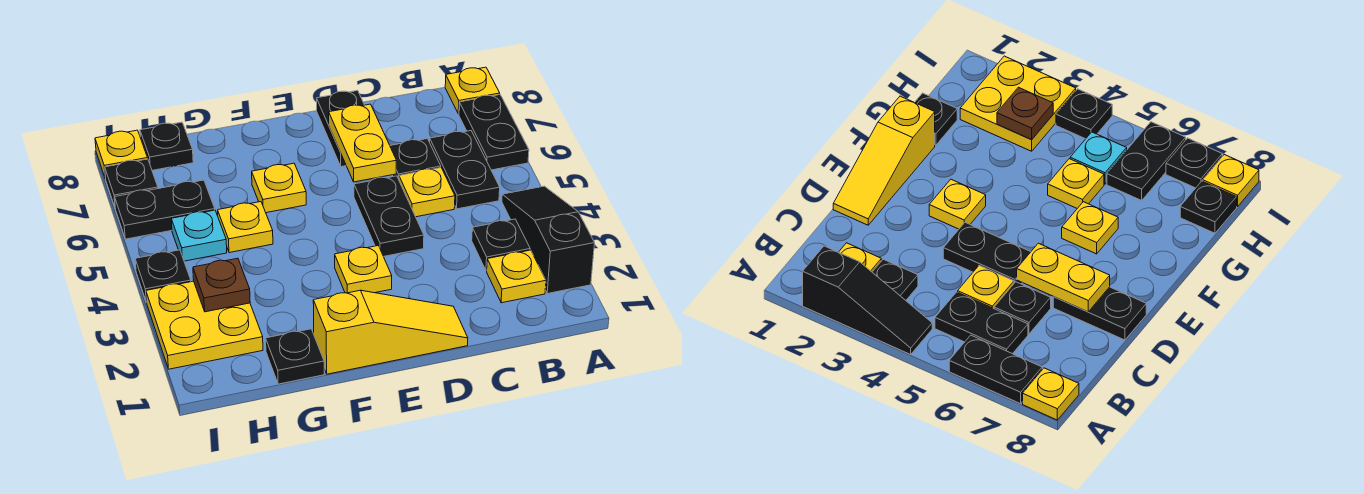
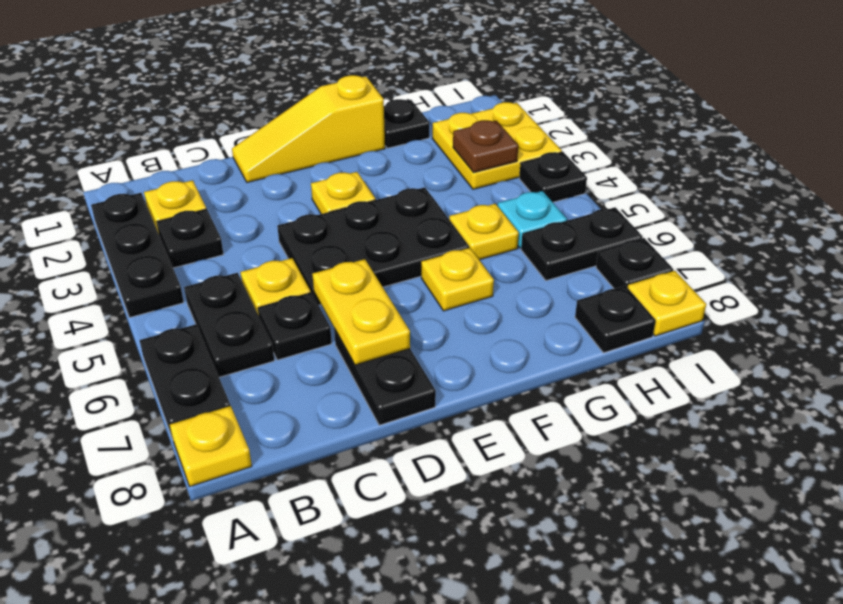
black 1x3 slope [502,186,595,294] -> black 1x3 plate [91,193,184,318]
black 1x2 plate [354,176,424,256] -> black 2x3 plate [277,187,469,305]

